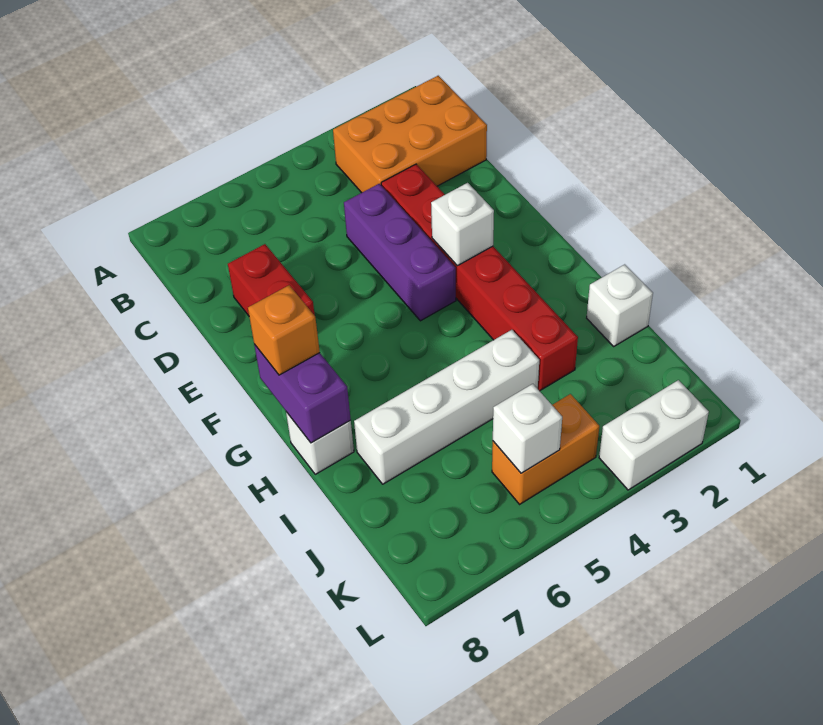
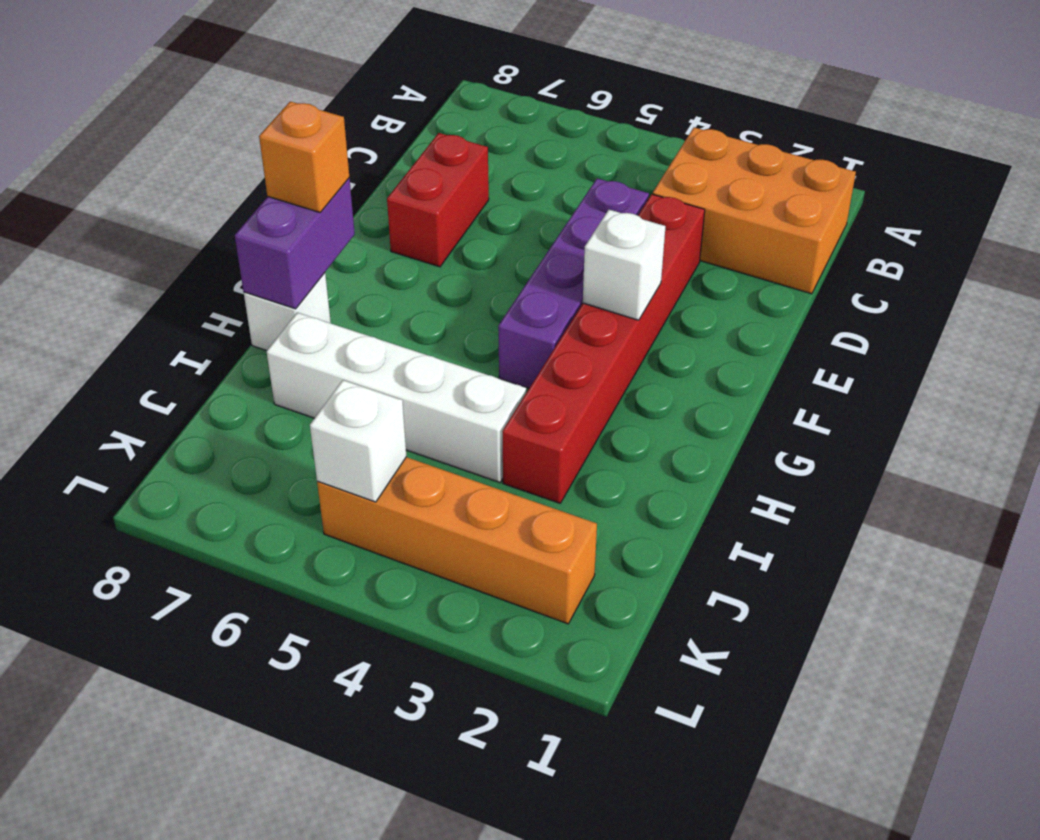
purple 1x3 brick [344,184,456,321] -> purple 1x4 brick [498,178,649,388]
white 1x1 brick [587,264,653,346] -> none
orange 1x2 brick [492,394,599,504] -> orange 1x4 brick [317,457,597,624]
white 1x2 brick [599,380,709,490] -> none

